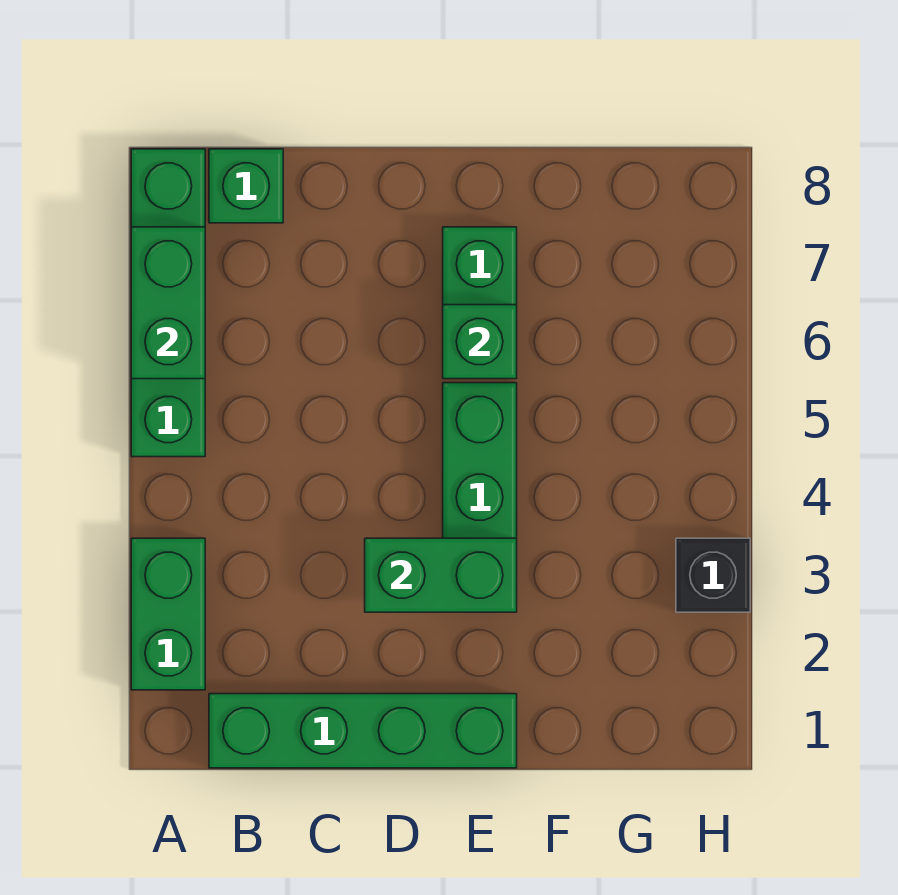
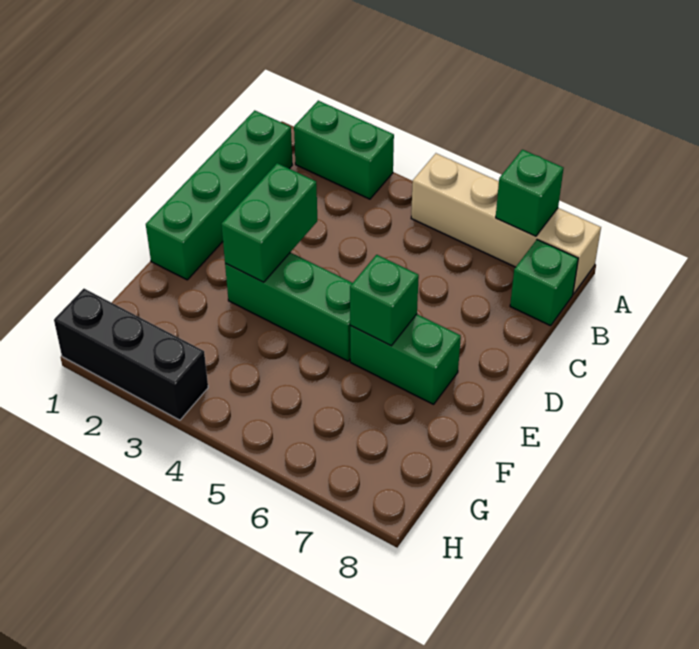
green 1x4 brick [131,149,205,457] -> tan 1x4 brick [411,153,601,294]
green 1x2 brick [131,227,205,379] -> green 1x1 brick [496,150,564,236]
black 1x1 brick [676,538,750,612] -> black 1x3 brick [54,289,208,420]

